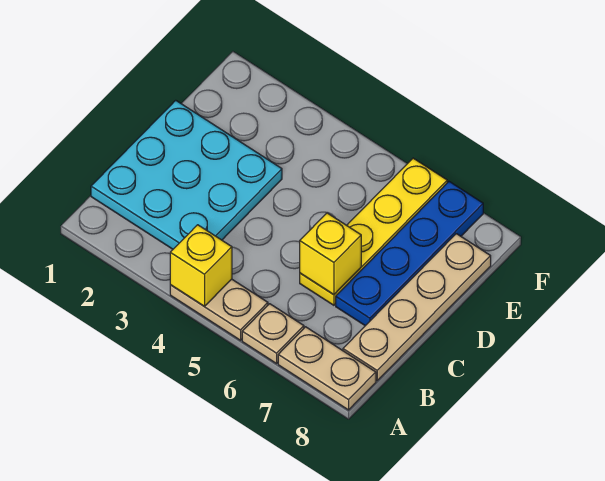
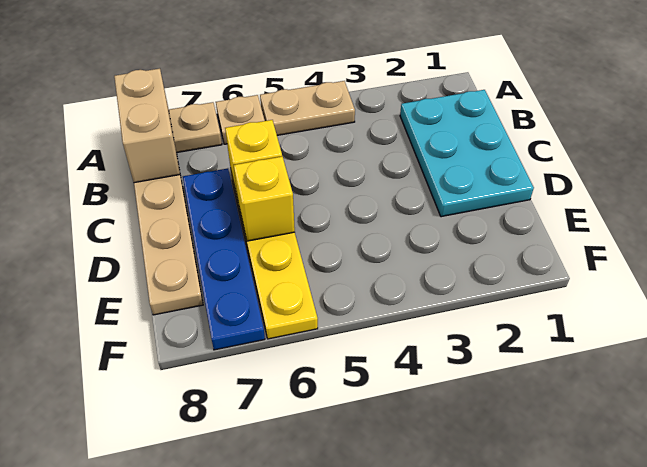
yellow 1x1 brick [170,225,232,306] -> yellow 1x1 brick moved to [234,156,295,241]
none -> tan 1x2 brick [114,69,180,183]
cyan 3x3 plate [91,100,282,249] -> cyan 2x3 plate [400,90,534,217]

